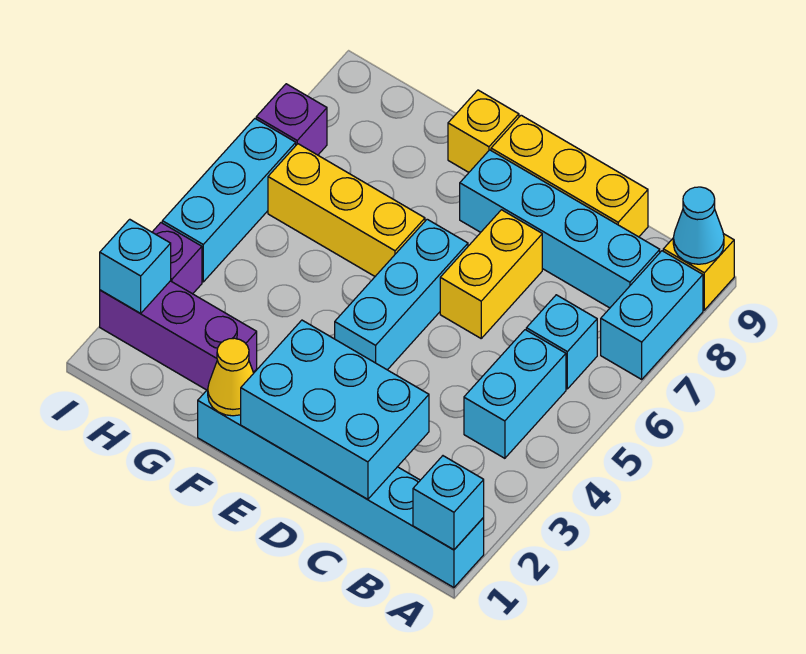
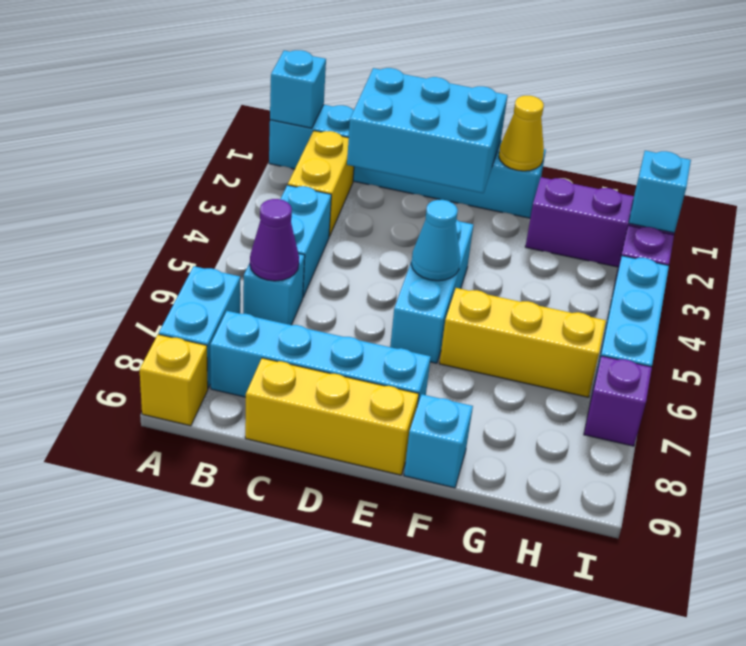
cyan 1x1 cone [673,187,724,264] -> cyan 1x1 cone moved to [411,200,460,281]
none -> purple 1x1 cone [250,199,299,281]
yellow 1x2 brick [440,210,542,338] -> yellow 1x2 brick moved to [288,131,354,237]
yellow 1x1 brick [448,90,519,172] -> cyan 1x1 brick [404,394,473,488]

